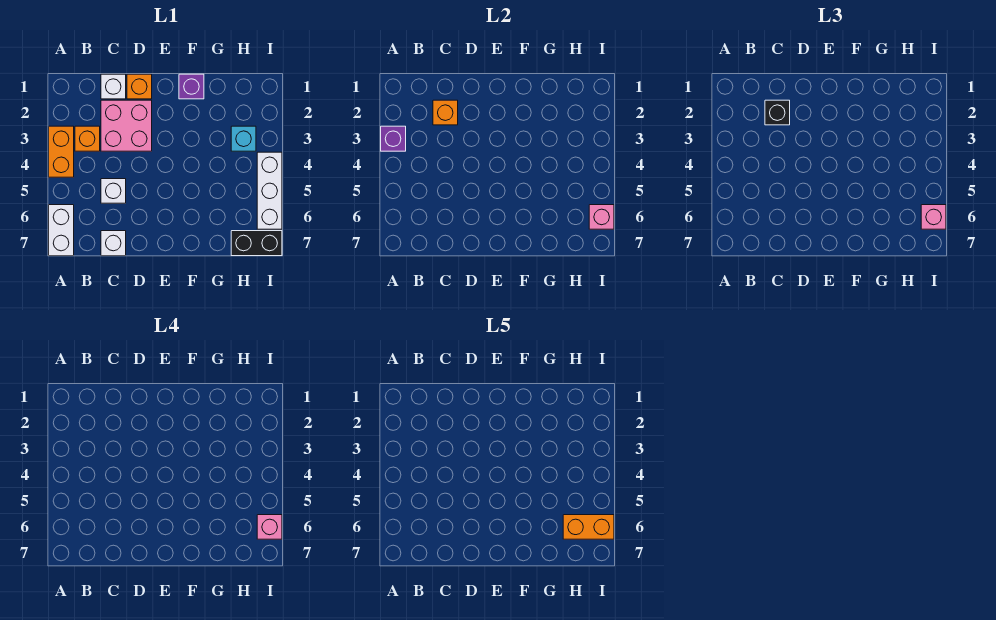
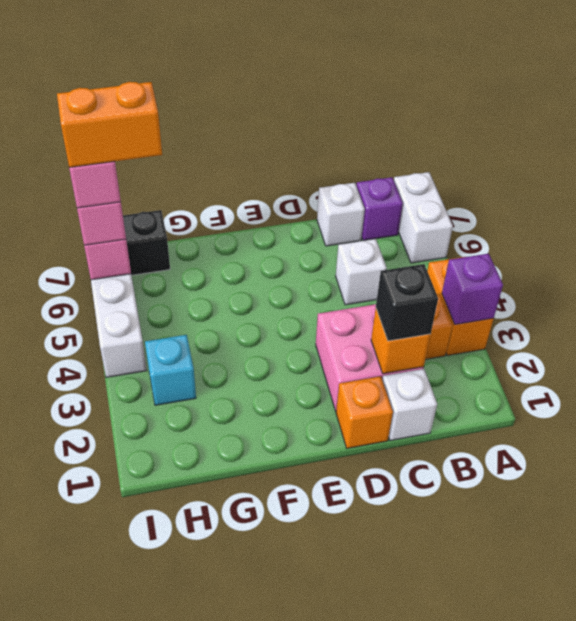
purple 1x1 brick [179,74,204,99] -> purple 1x1 brick moved to [356,177,403,240]

